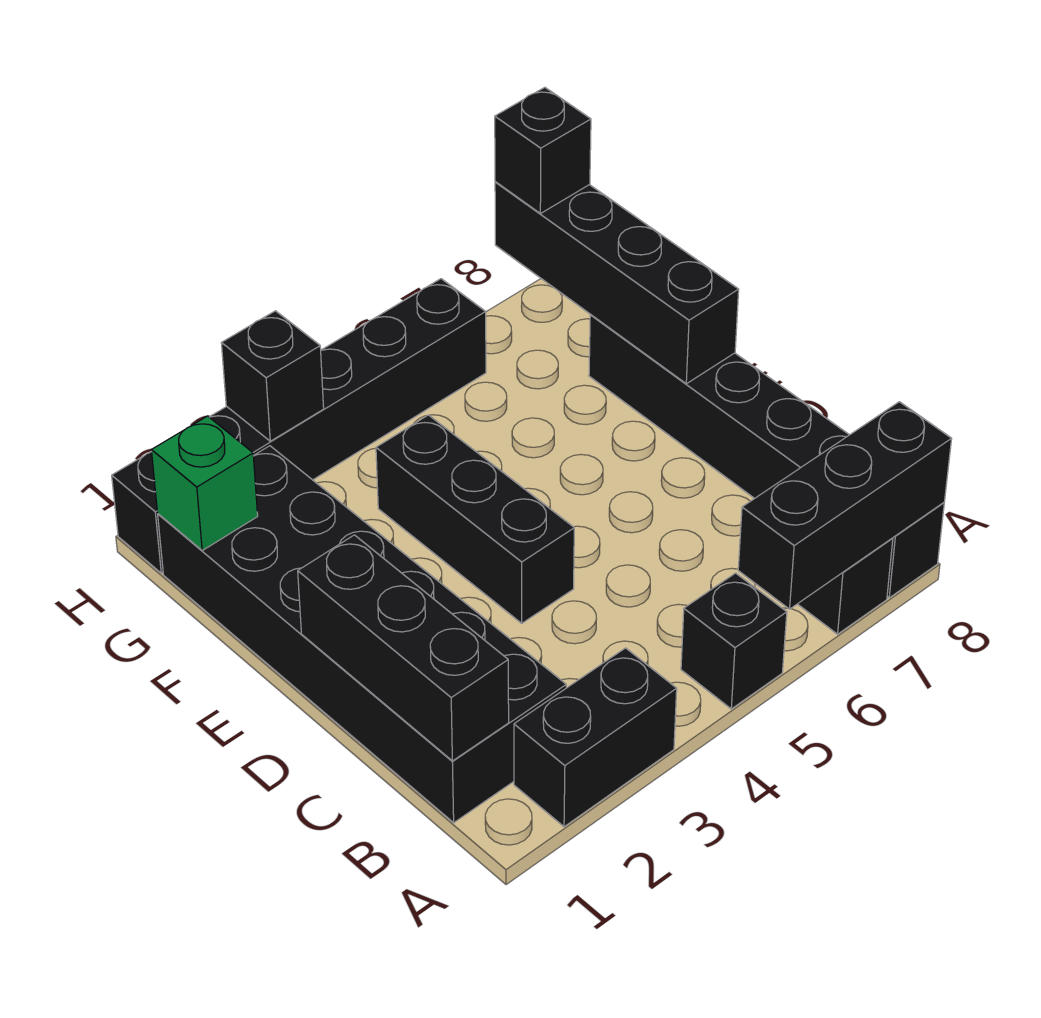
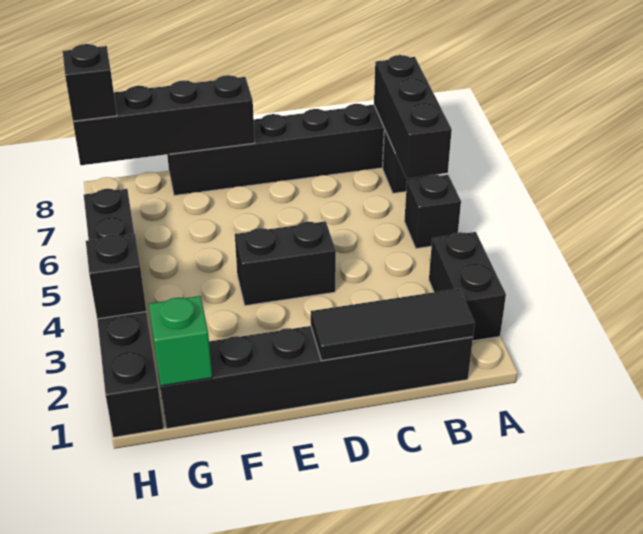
black 2x6 brick [158,446,566,823] -> black 1x6 brick [156,326,473,429]
black 1x3 brick [298,535,509,761] -> black 1x3 tile [311,289,475,361]
black 1x3 brick [376,415,574,623] -> black 1x2 brick [235,221,336,306]

